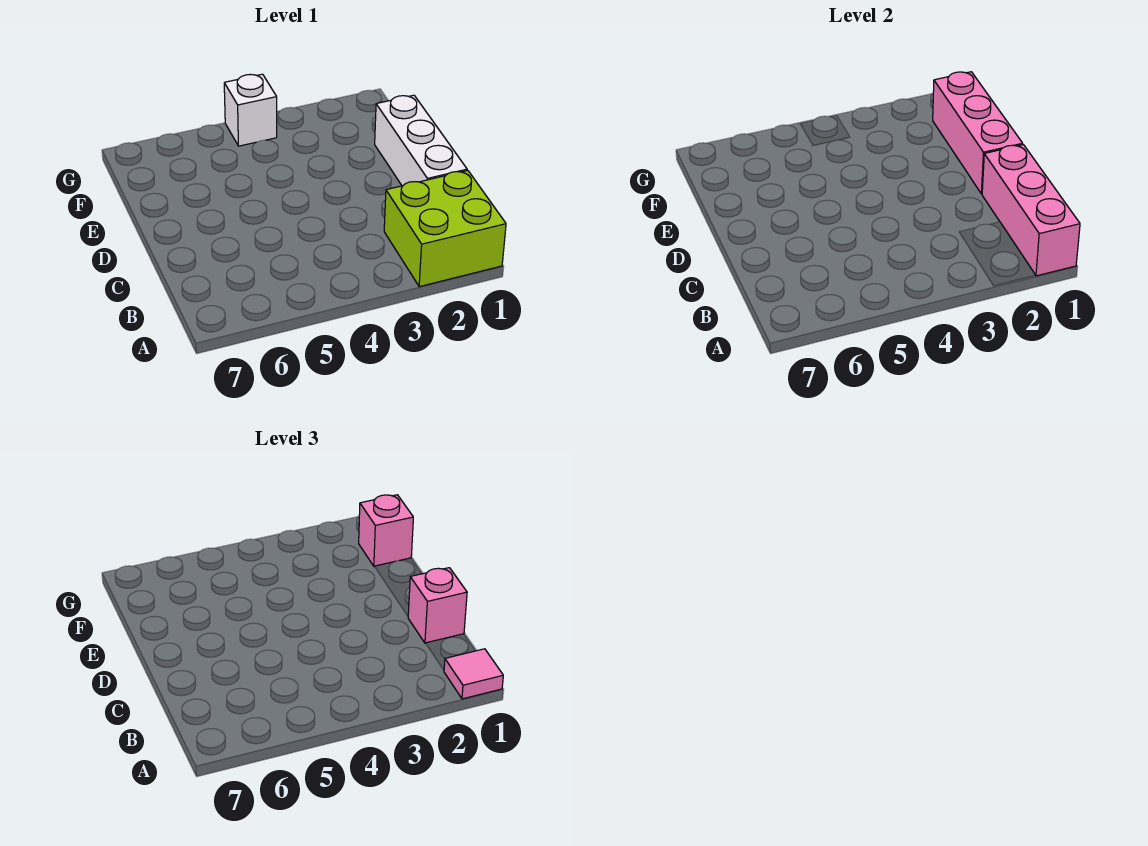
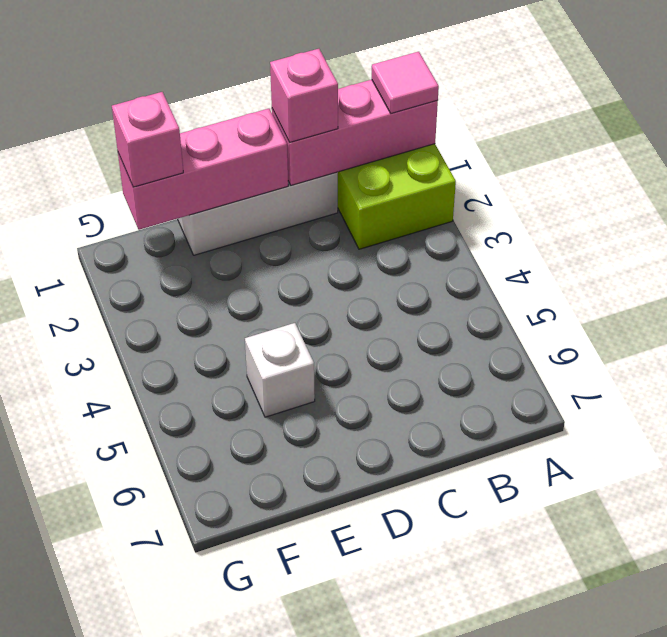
white 1x1 brick [224,74,277,146] -> white 1x1 brick moved to [245,323,315,417]

